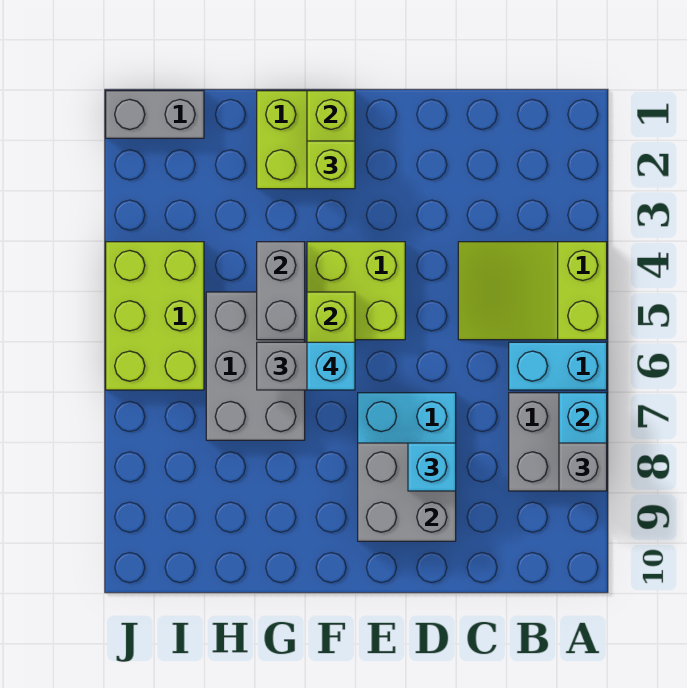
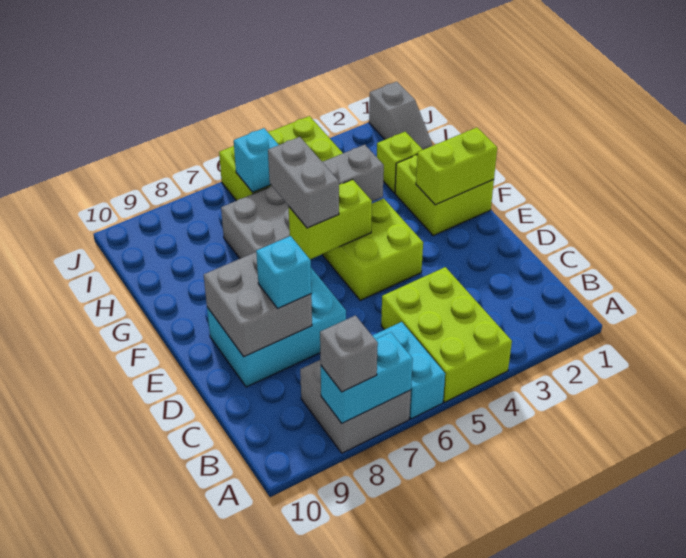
lime 2x3 slope [458,242,607,340] -> lime 2x3 brick [381,267,512,402]
lime 1x1 brick [307,141,355,189] -> lime 1x1 brick moved to [377,132,423,193]
cyan 1x1 brick [307,342,355,390] -> cyan 1x1 brick moved to [234,128,278,192]
grey 1x2 brick [106,91,204,138] -> grey 1x2 slope [369,82,432,150]

